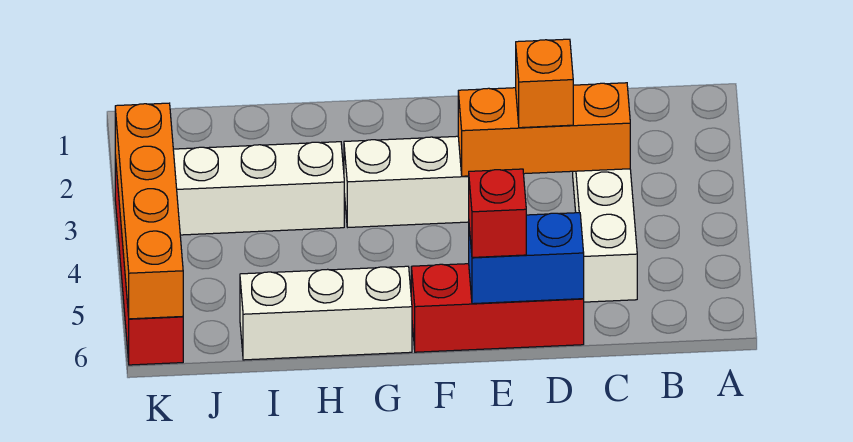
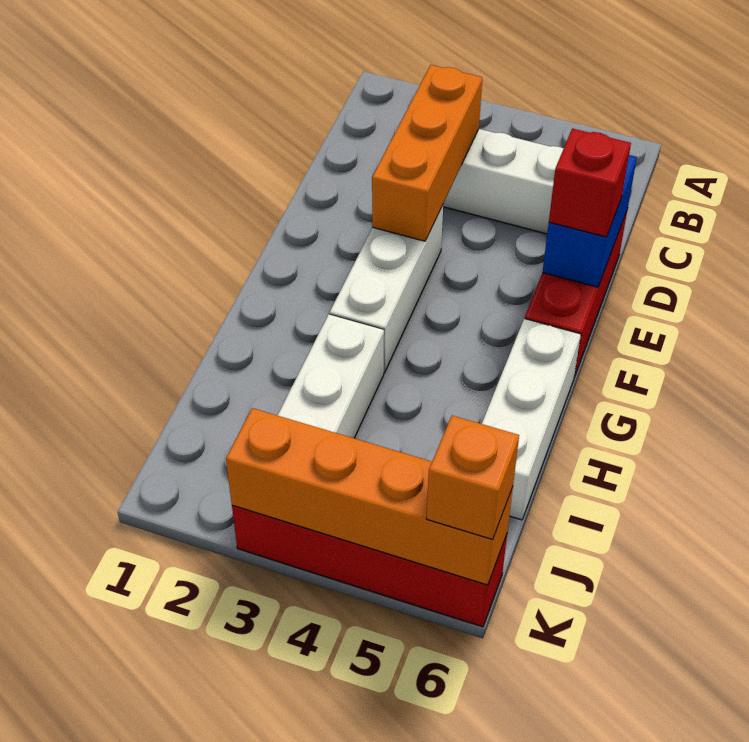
orange 1x1 brick [516,39,573,128] -> orange 1x1 brick moved to [427,416,519,539]

